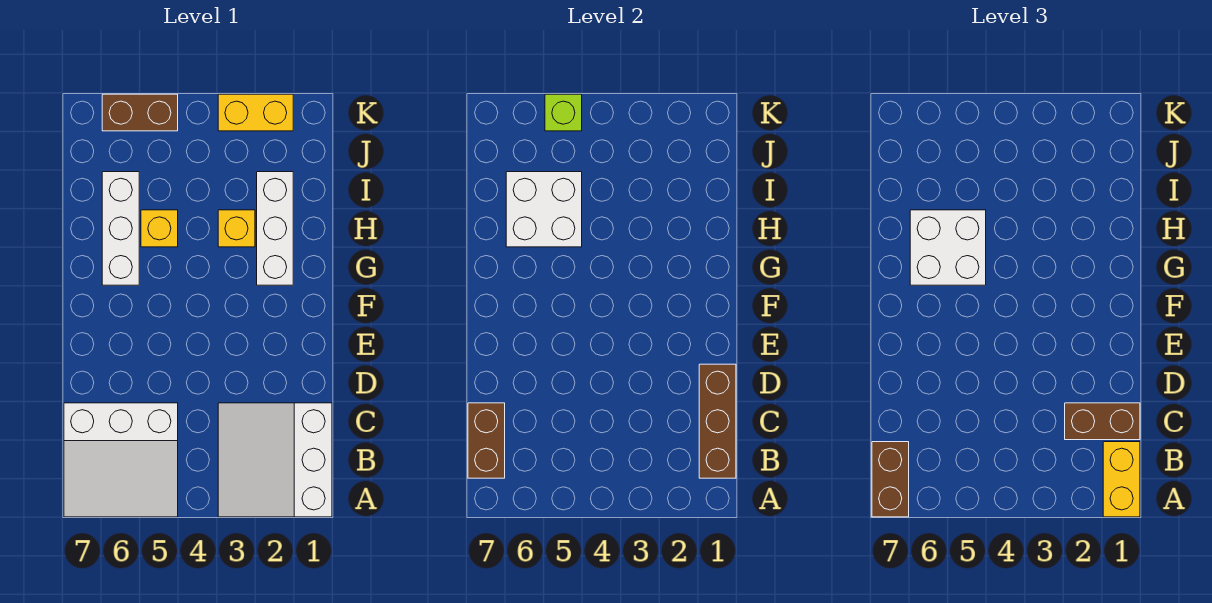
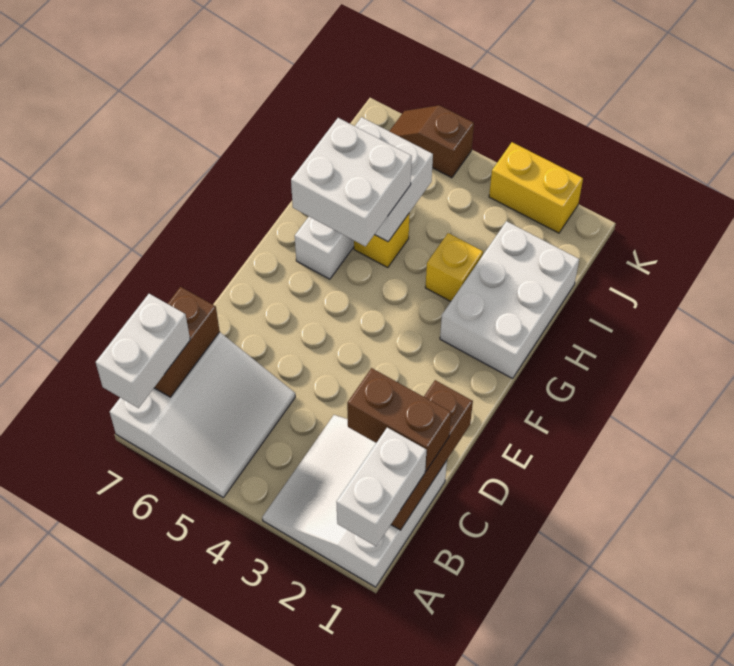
yellow 1x2 brick [1103,442,1140,517] -> white 1x2 brick [336,428,427,546]
white 3x3 slope [64,403,178,517] -> white 3x3 slope turned to [110,332,295,497]
brown 1x2 brick [872,442,909,517] -> white 1x2 brick [96,294,190,408]
white 1x3 brick [257,172,293,285] -> white 2x3 brick [440,221,579,379]
brown 1x2 brick [102,94,178,131] -> brown 1x2 slope [389,105,474,178]
lime 1x1 brick [545,94,582,131] -> none

